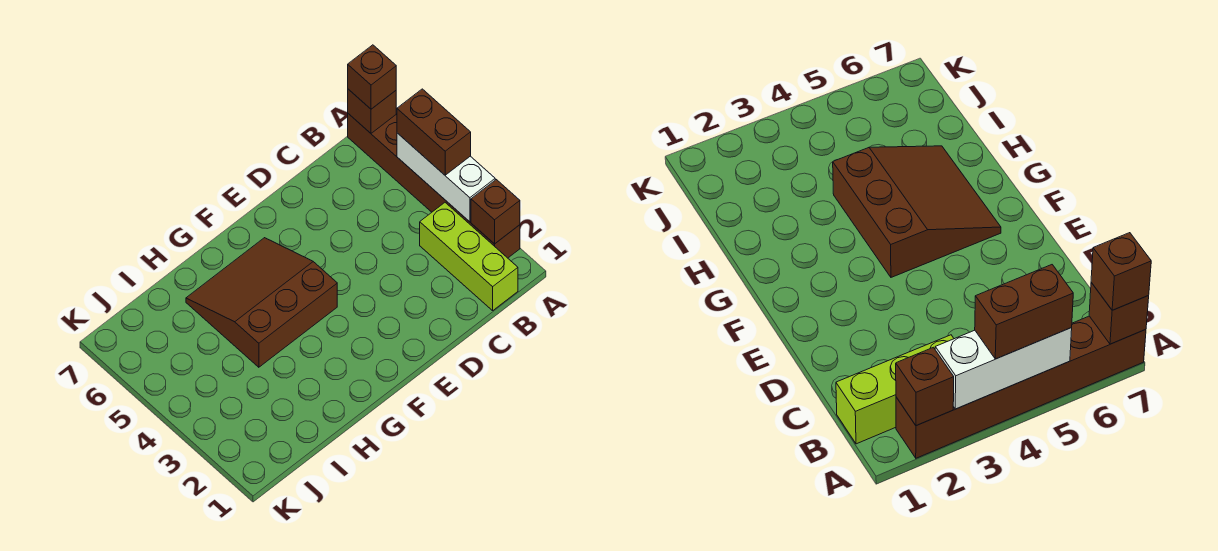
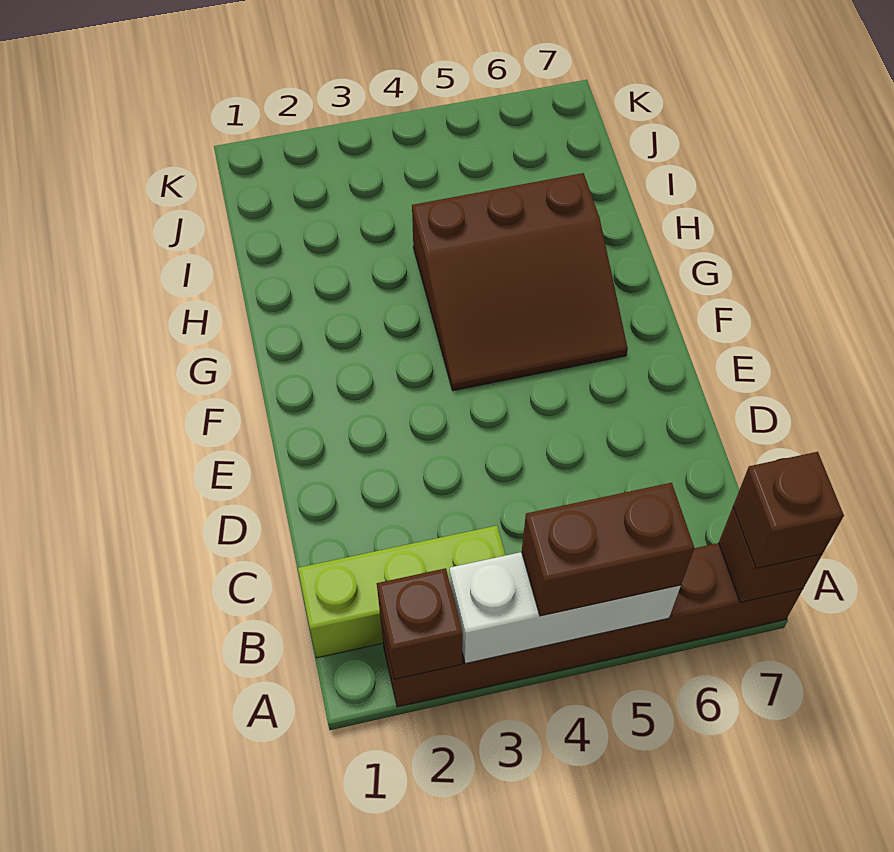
brown 3x3 slope [186,238,337,367] -> brown 3x3 slope turned to [412,173,628,391]

